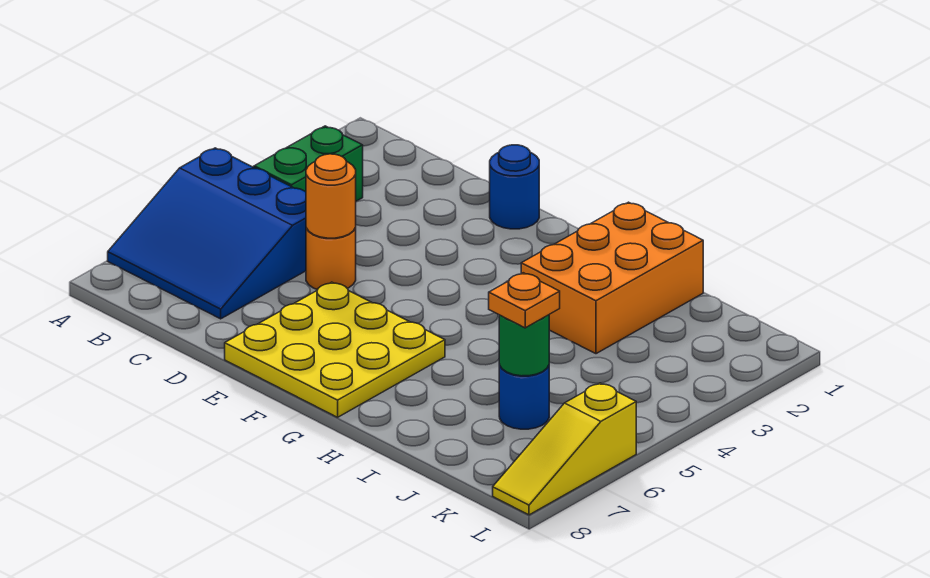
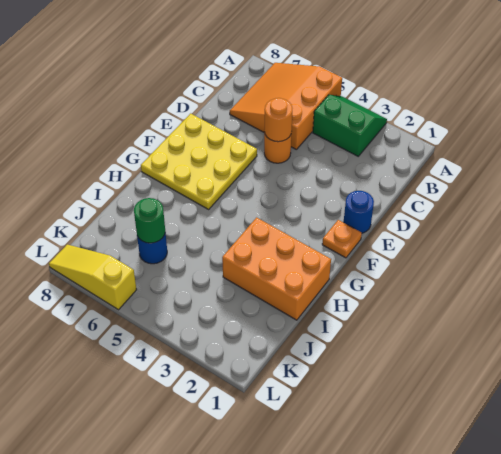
blue 3x3 slope [108,148,306,319] -> orange 3x3 slope [230,63,342,150]
orange 1x1 plate [489,273,560,328] -> orange 1x1 plate moved to [322,220,362,258]

